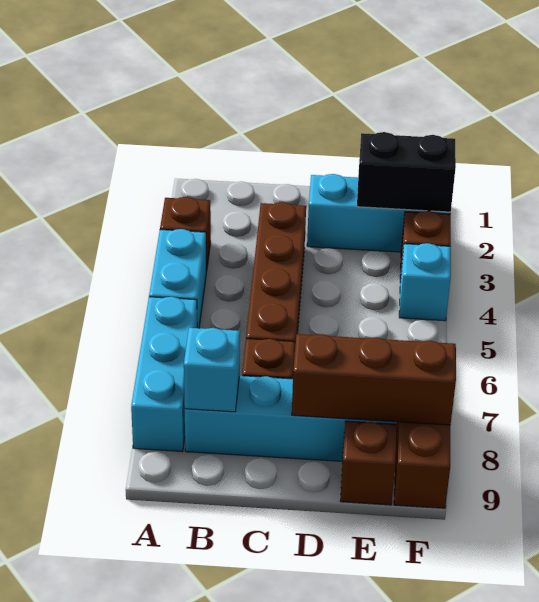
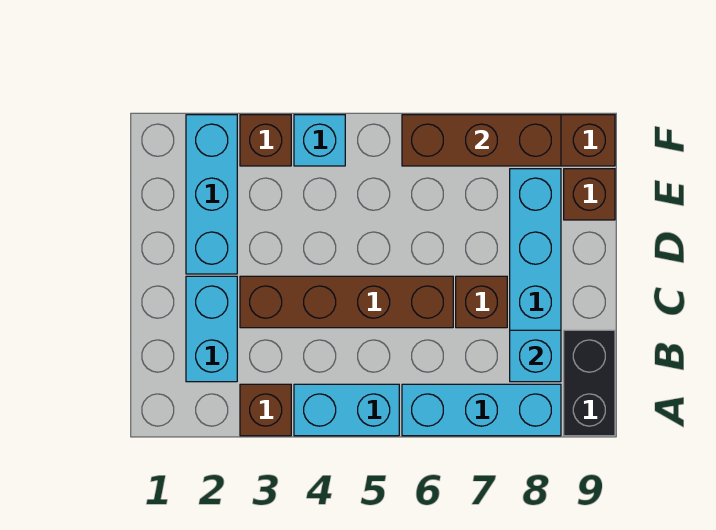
none -> cyan 1x2 brick [186,276,237,382]
brown 1x3 brick [292,334,456,425] -> brown 1x3 brick turned to [402,115,561,166]
black 1x2 brick [357,132,456,212] -> black 1x2 brick moved to [564,330,615,436]

